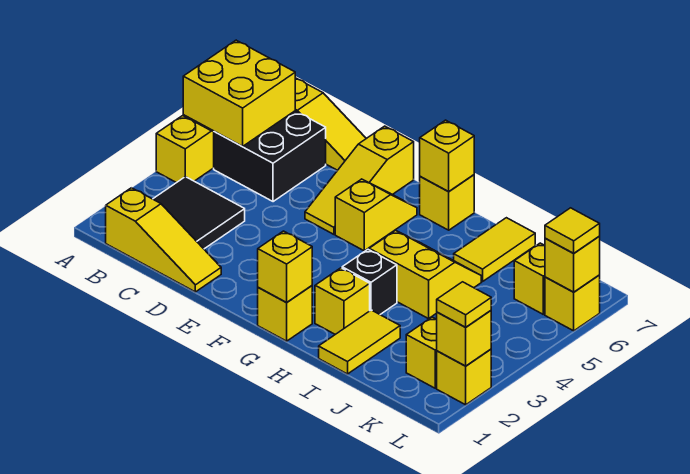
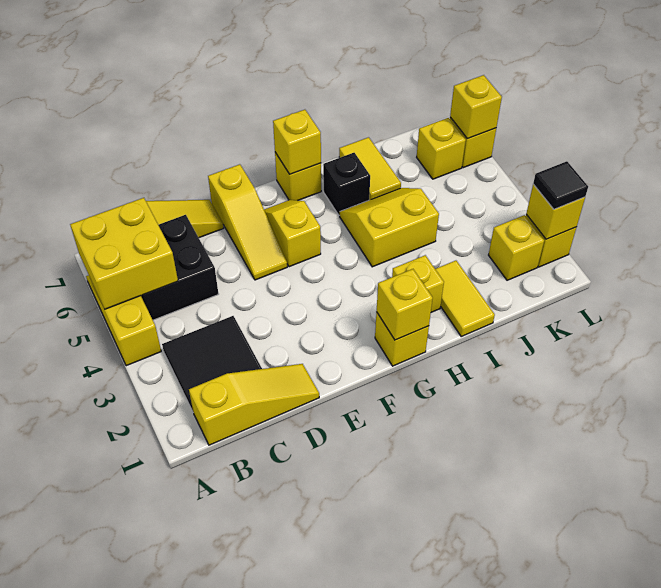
black 1x1 brick [342,250,397,314] -> black 1x1 brick moved to [323,153,370,215]
yellow 1x1 tile [437,282,491,327] -> black 1x1 tile [533,161,588,209]
yellow 1x1 tile [545,208,600,253] -> none

